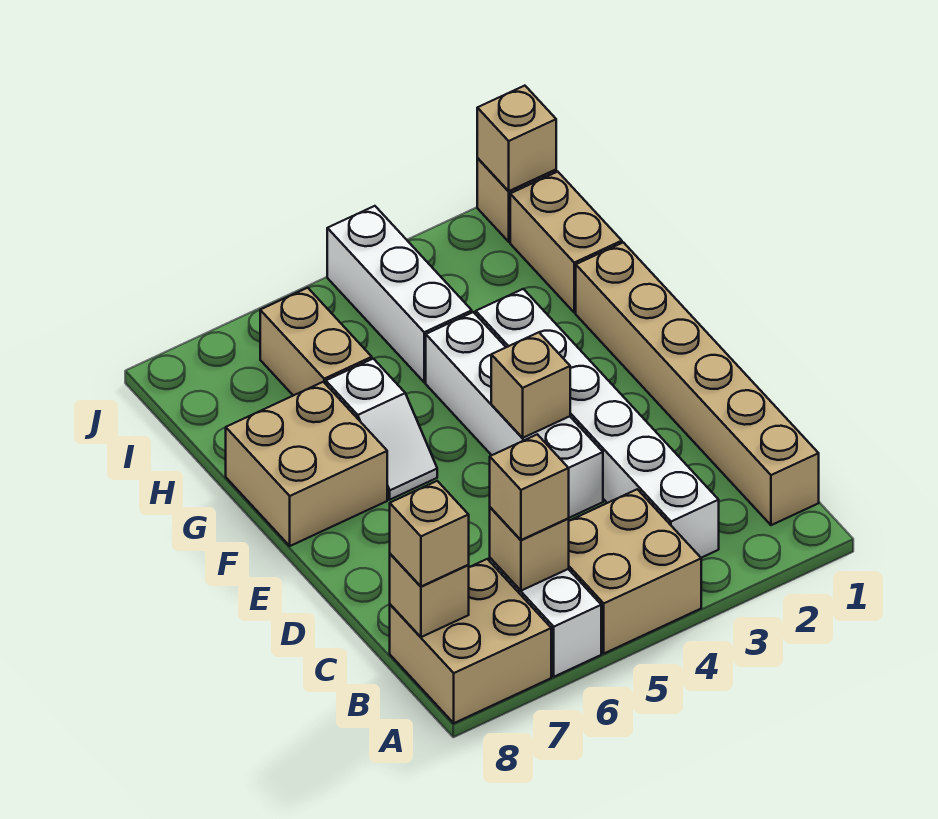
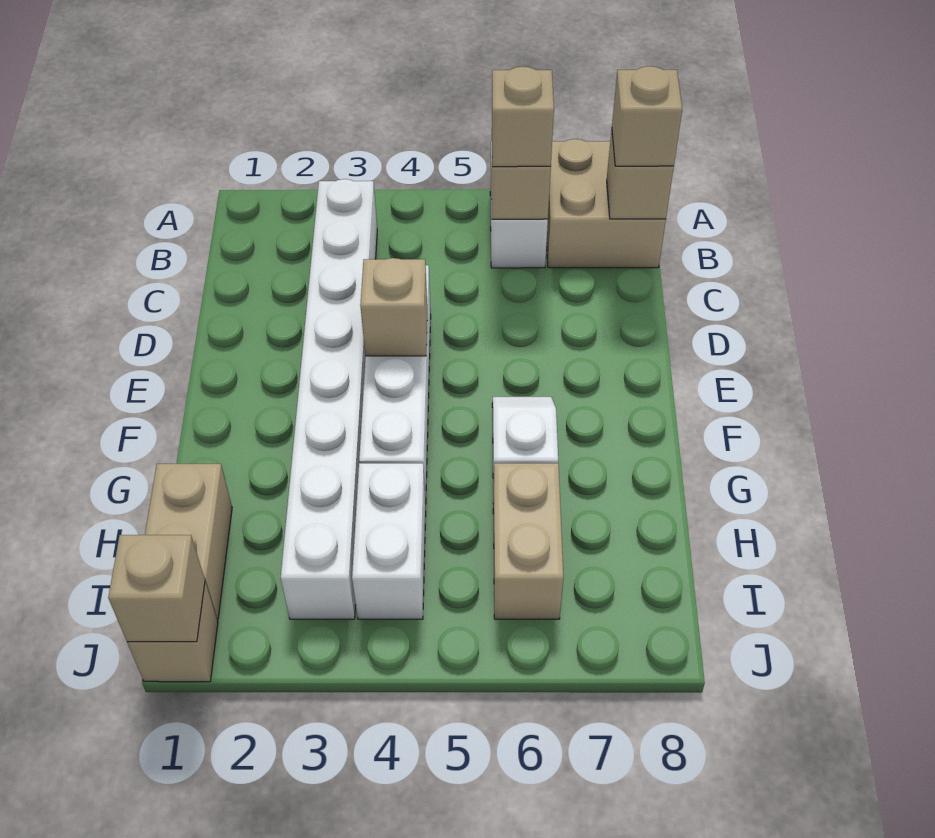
tan 2x2 brick [569,489,701,653] -> none
tan 1x6 brick [576,242,819,525] -> none
white 1x6 brick [476,289,719,558] -> white 1x8 brick [281,179,377,619]
tan 2x2 brick [226,382,387,546] -> none
white 1x3 brick [327,206,472,382] -> white 1x2 brick [352,463,426,619]

